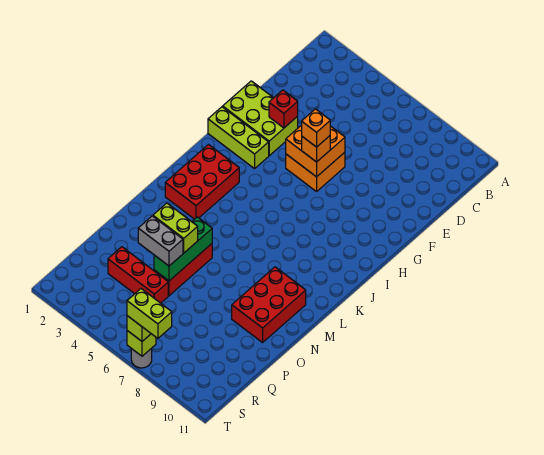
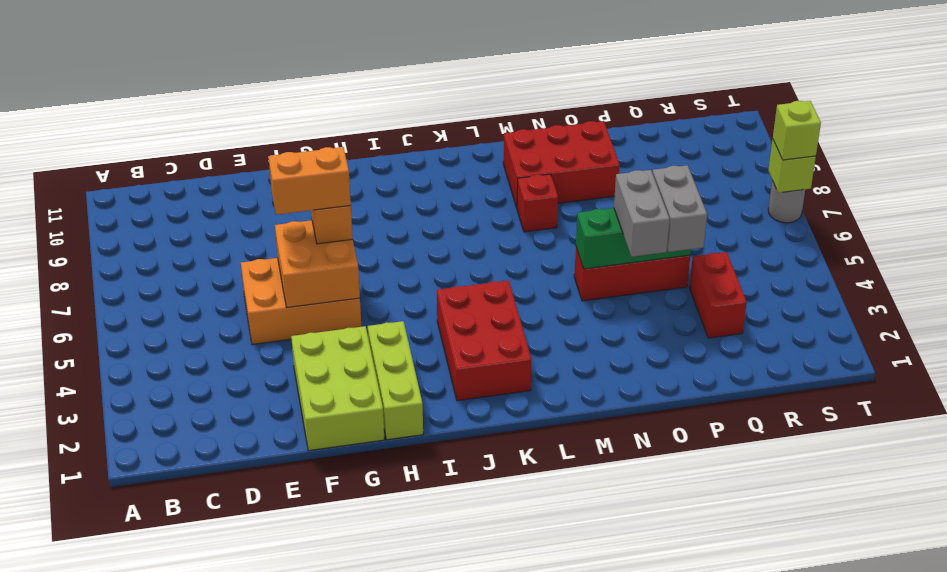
red 1x1 brick [269,90,298,128] -> red 1x1 brick moved to [517,174,558,232]
orange 2x2 brick [286,152,345,192] -> orange 2x3 brick [241,258,361,344]
orange 1x1 brick [302,109,330,147] -> orange 1x2 brick [268,147,351,215]
red 2x3 brick [165,145,239,219] -> red 2x3 brick turned to [437,280,531,401]
lime 1x2 brick [153,203,198,253] -> grey 1x2 brick [614,170,670,257]
red 1x3 brick [108,247,168,303] -> red 1x2 brick [689,252,747,338]
lime 1x2 brick [127,289,172,338] -> none

